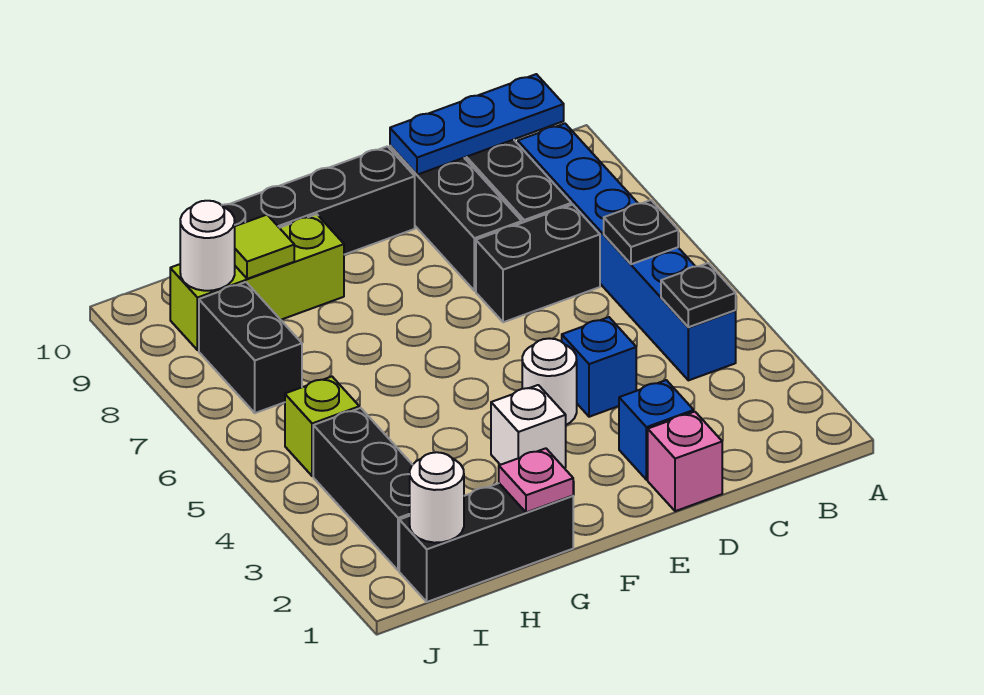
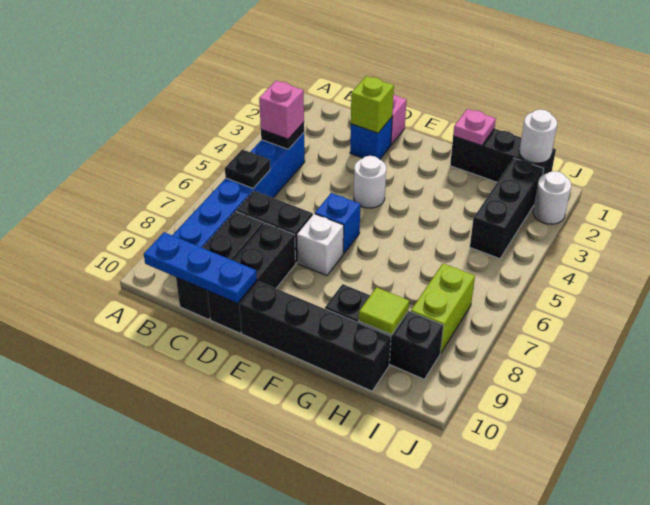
none -> pink 1x1 brick [259,81,304,139]
blue 1x1 brick [562,317,636,417] -> blue 1x1 brick moved to [315,193,360,254]
white 1x1 brick [491,385,566,468] -> white 1x1 brick moved to [297,214,344,276]
lime 1x3 brick [170,214,344,350] -> black 1x3 brick [325,284,443,379]
lime 1x1 brick [285,377,359,476] -> lime 1x1 brick moved to [351,76,394,133]
black 1x2 brick [199,282,302,413] -> lime 1x2 brick [411,263,475,353]
white 1x1 round brick [180,201,235,291] -> white 1x1 round brick moved to [533,171,571,224]

